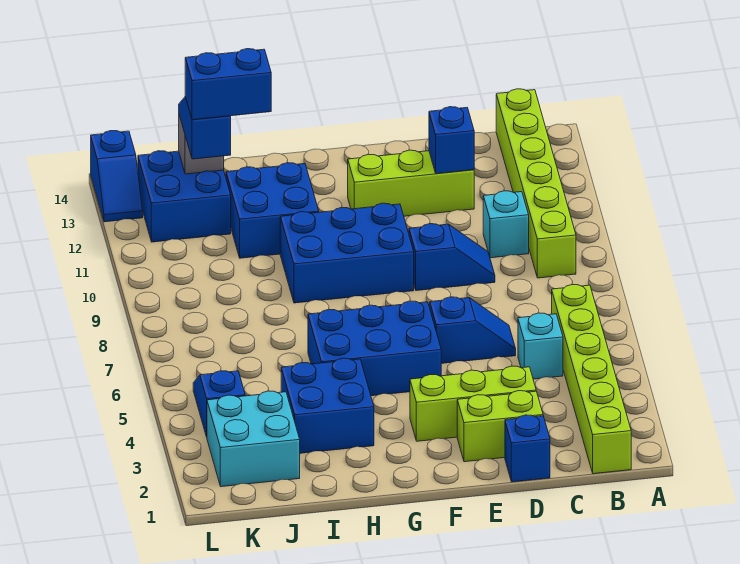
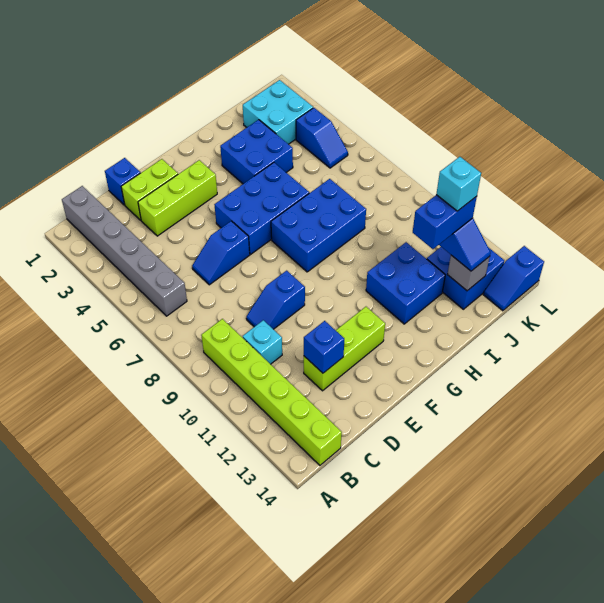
lime 1x6 brick [552,285,631,474] -> grey 1x6 brick [62,186,187,316]
cyan 1x1 brick [518,313,563,379] -> cyan 1x1 brick moved to [436,157,481,211]
blue 2x3 brick [280,203,414,303] -> blue 2x3 brick moved to [271,179,366,272]
blue 1x2 slope [91,131,143,222] -> blue 1x2 slope turned to [483,246,544,311]

